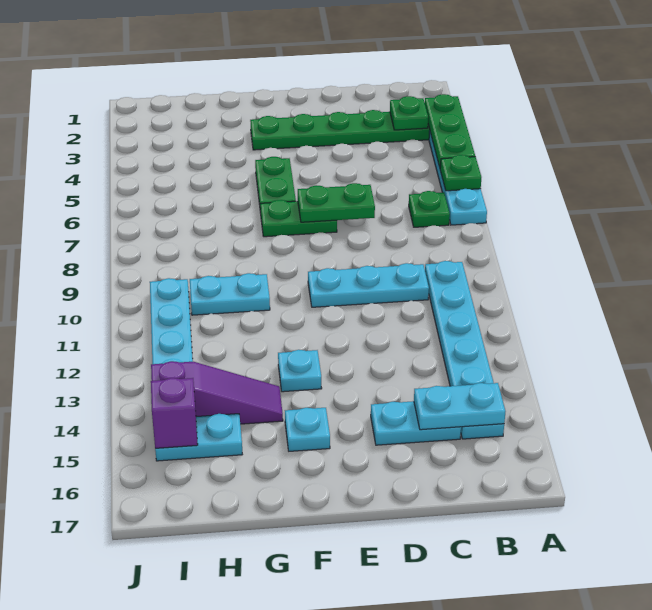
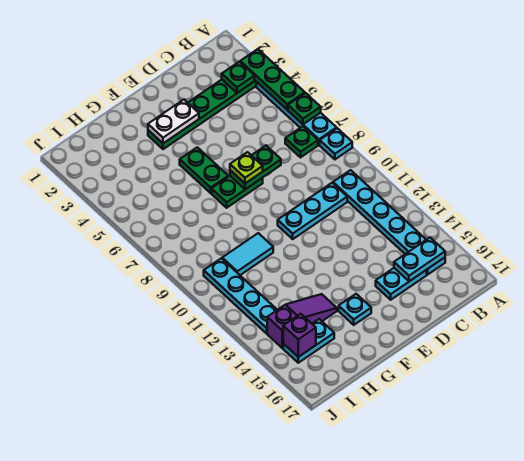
none -> white 1x2 plate [148,100,199,143]
none -> lime 1x1 plate [230,152,263,183]
cyan 1x1 plate [278,350,322,392] -> cyan 1x1 plate moved to [320,128,352,159]
cyan 1x2 plate [190,273,270,315] -> cyan 1x2 tile [222,233,273,275]

